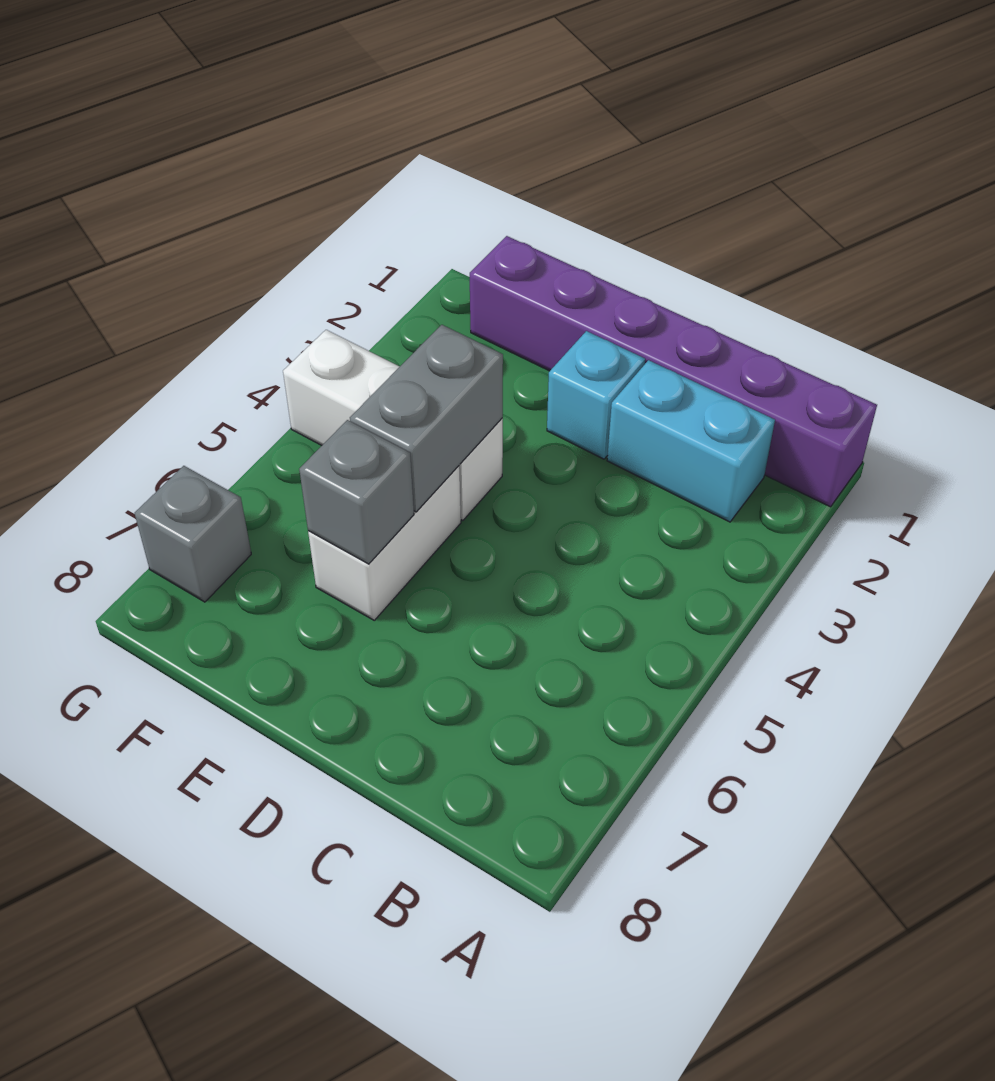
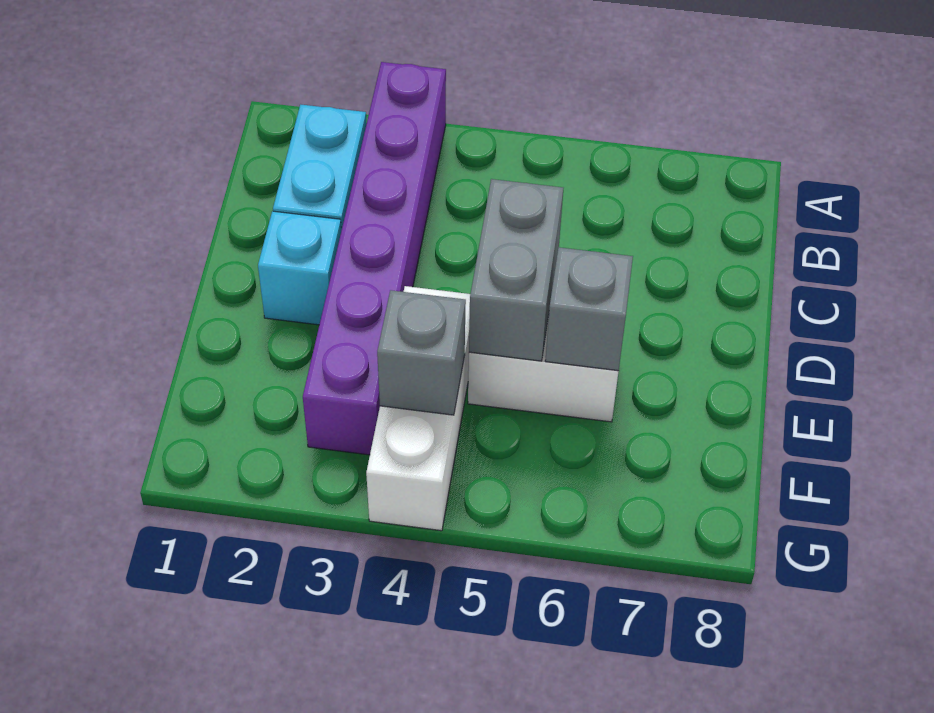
purple 1x6 brick [470,236,877,507] -> purple 1x6 brick moved to [303,62,446,455]
grey 1x2 brick [350,325,503,512] -> grey 1x2 brick turned to [469,179,563,361]
grey 1x1 brick [135,466,251,602] -> grey 1x1 brick moved to [377,290,466,415]

